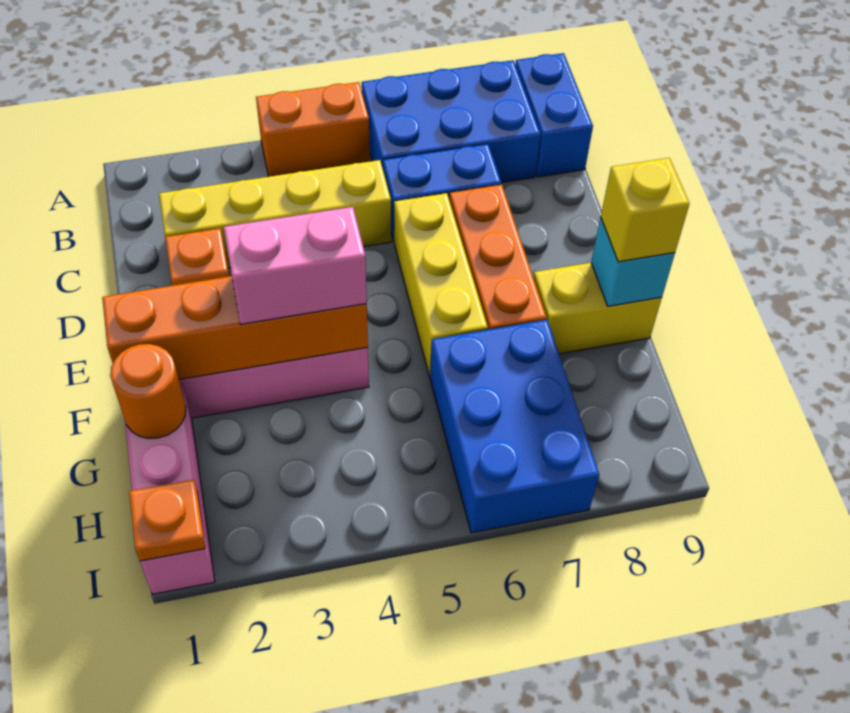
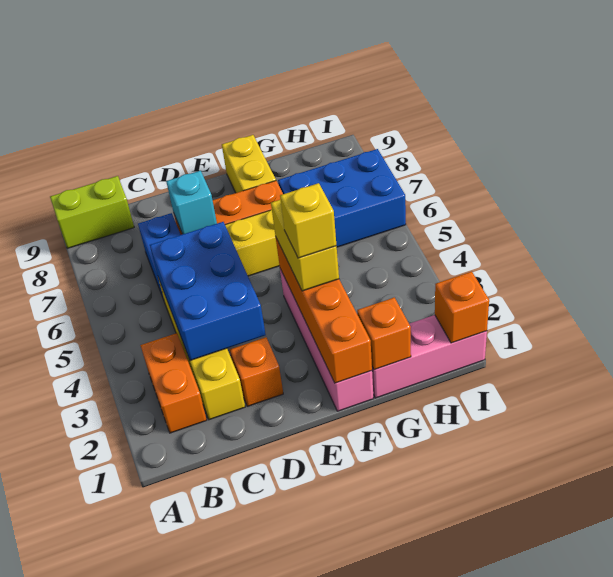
orange 1x2 brick [256,82,370,177] -> orange 1x2 brick moved to [140,333,207,433]
blue 2x3 brick [362,60,541,183] -> blue 2x3 brick moved to [150,222,266,361]
blue 1x2 brick [515,53,593,177] -> lime 1x2 brick [50,176,134,248]
pink 1x2 brick [224,207,367,324] -> yellow 1x2 brick [271,200,339,291]
cyan 1x1 brick [591,217,675,306] -> cyan 1x1 brick moved to [166,171,217,234]
yellow 1x1 brick [601,158,689,262] -> yellow 1x1 brick moved to [280,183,336,258]
orange 1x1 round brick [110,344,186,438] -> orange 1x1 brick [357,297,411,370]
orange 1x1 plate [129,480,205,561] -> orange 1x1 brick [435,272,489,343]

